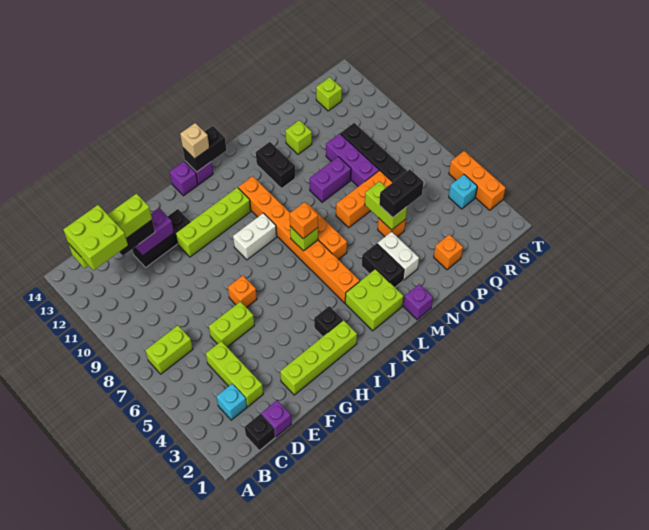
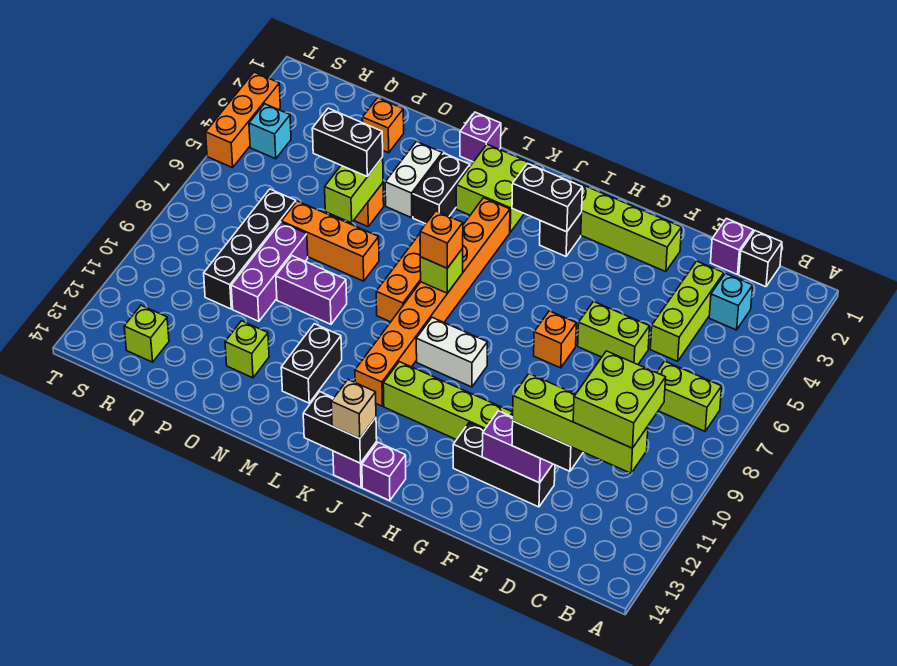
none -> black 1x2 brick [512,163,582,232]

